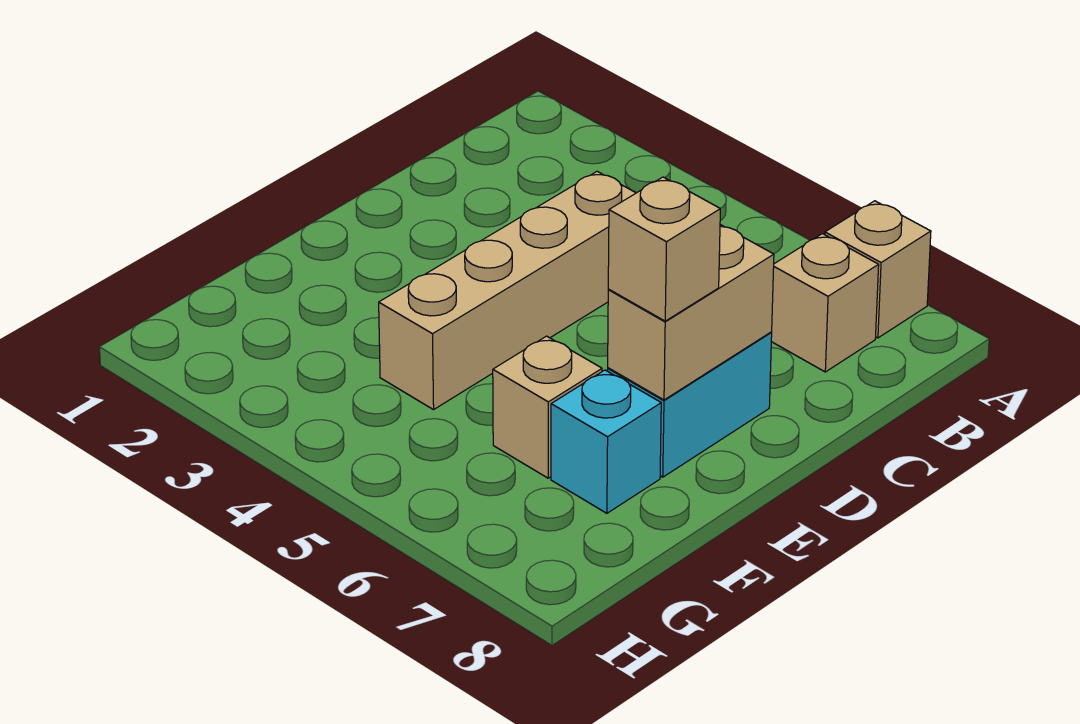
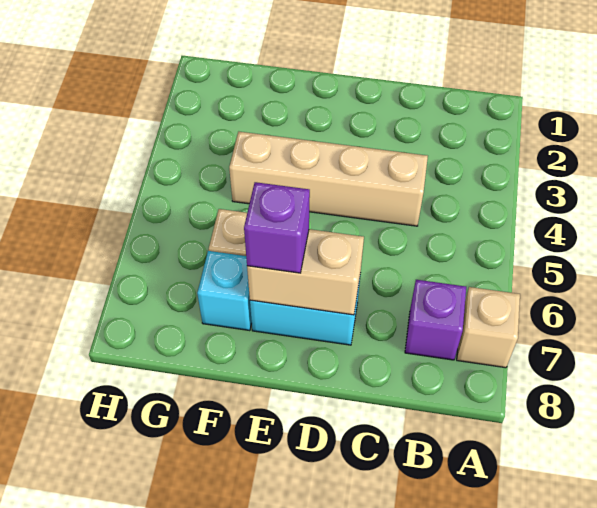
tan 1x1 brick [771,234,879,372] -> purple 1x1 brick [405,280,466,360]
tan 1x1 brick [608,177,720,321] -> purple 1x1 brick [244,182,310,273]

